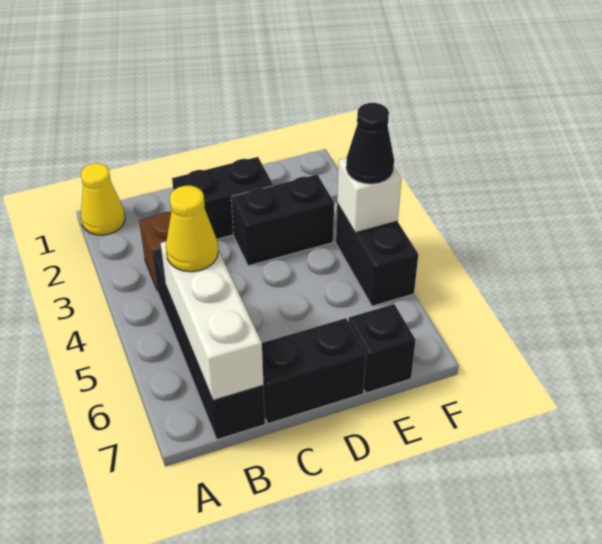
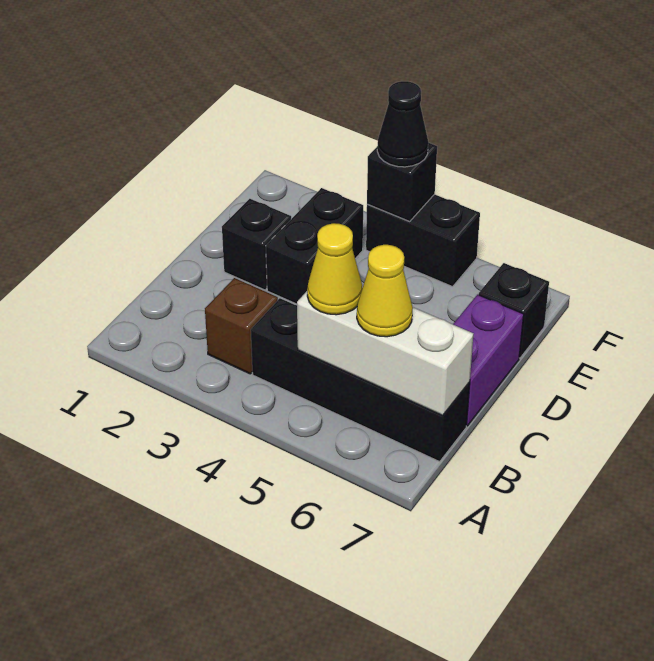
yellow 1x1 cone [81,163,125,235] -> yellow 1x1 cone moved to [357,245,413,337]
black 1x2 brick [172,157,273,239] -> black 1x1 brick [222,199,291,290]
black 1x2 brick [262,318,366,424] -> purple 1x2 brick [453,295,524,426]
white 1x1 brick [337,158,402,233] -> black 1x1 brick [367,143,437,221]

